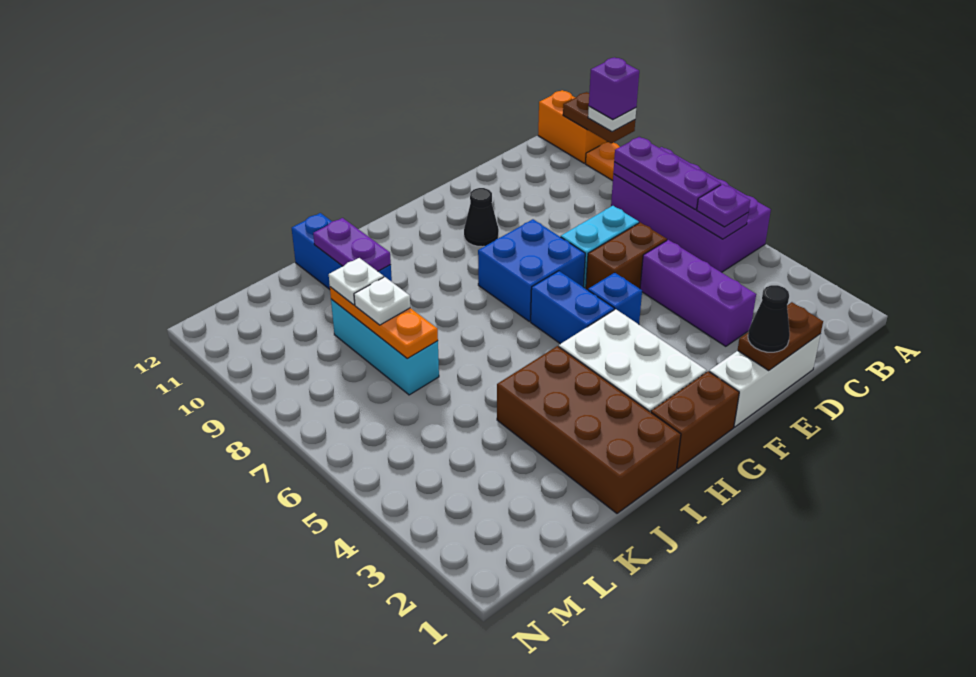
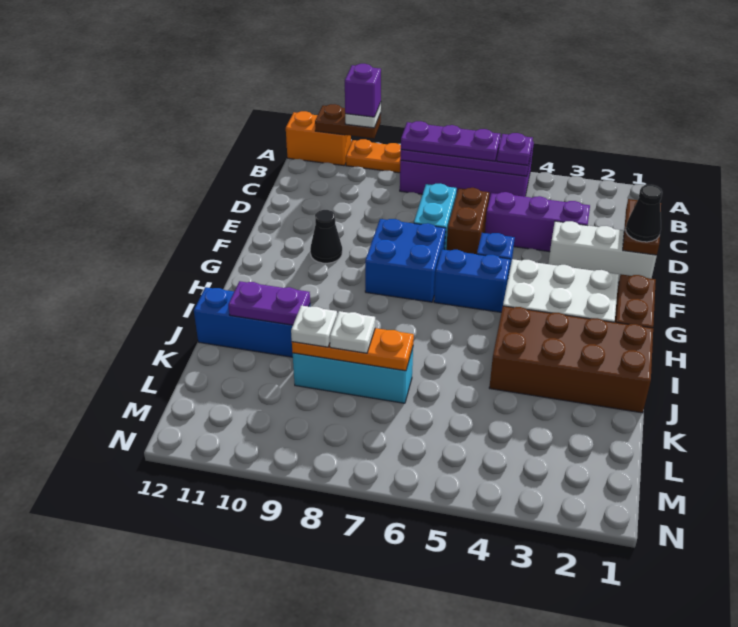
white 1x3 brick [709,334,821,427] -> white 1x3 brick turned to [548,221,657,283]

